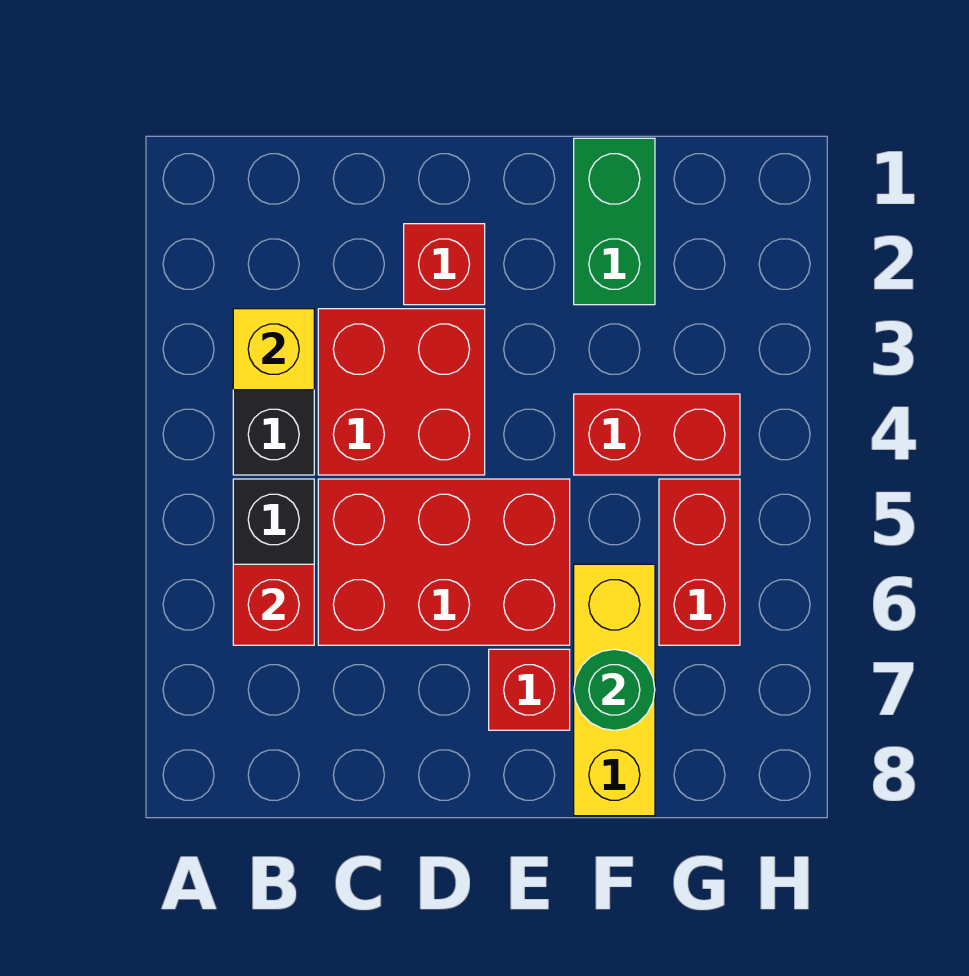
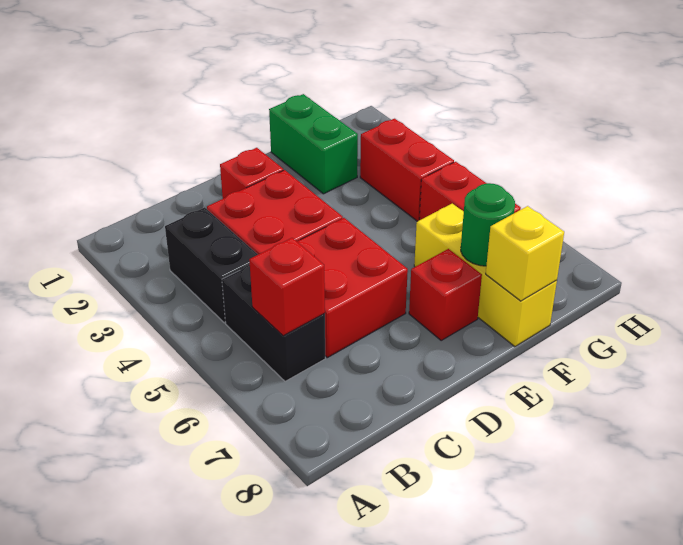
yellow 1x1 brick [233,309,314,390] -> yellow 1x1 brick moved to [486,206,564,301]
red 2x3 brick [318,479,570,645] -> red 2x2 brick [297,218,408,358]
red 1x2 brick [574,394,740,475] -> red 1x2 brick turned to [360,119,454,221]

